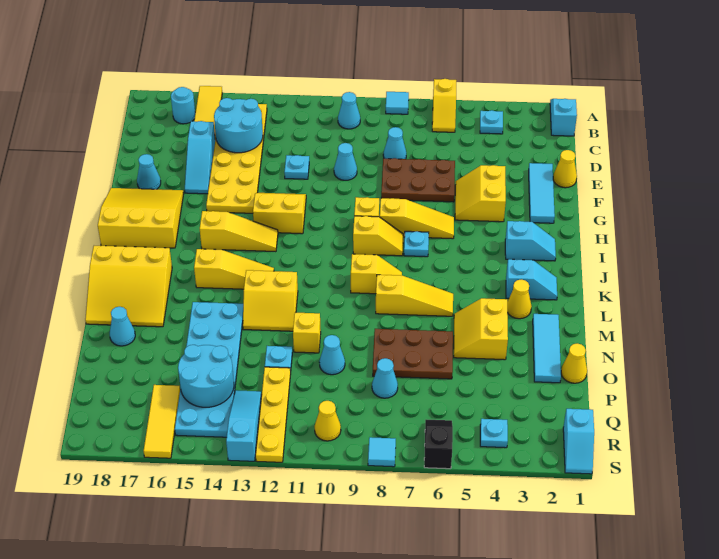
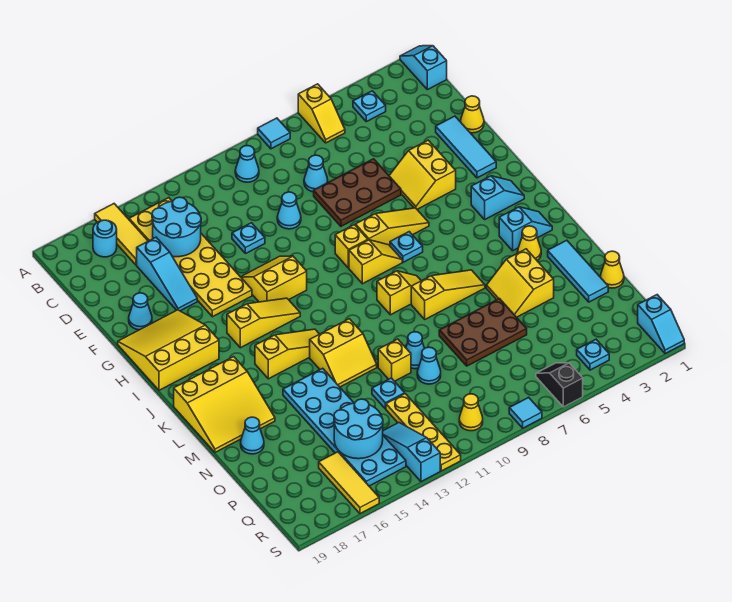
cyan 1x1 cone [372,358,398,398] -> cyan 1x1 cone moved to [406,332,425,369]

